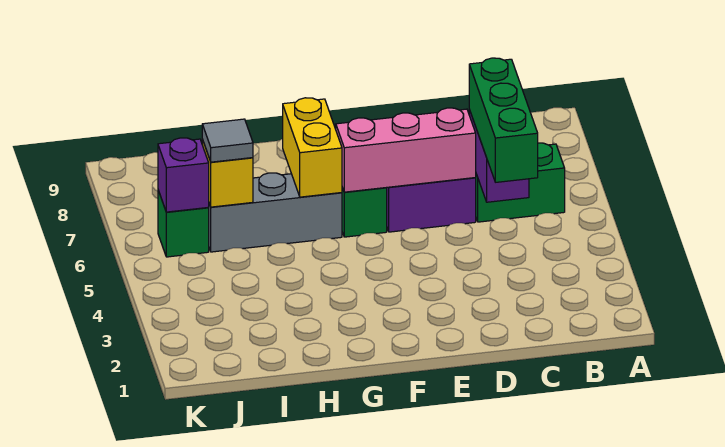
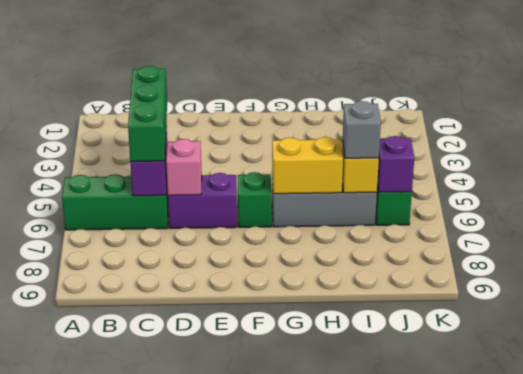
green 1x2 brick [475,143,565,222] -> green 1x3 brick [62,174,168,230]
pink 1x3 brick [336,108,476,192] -> pink 1x1 brick [166,139,202,195]
yellow 1x2 brick [283,98,342,197] -> yellow 1x2 brick turned to [272,137,343,194]
grey 1x1 tile [202,119,253,162] -> grey 1x1 brick [343,101,381,158]

